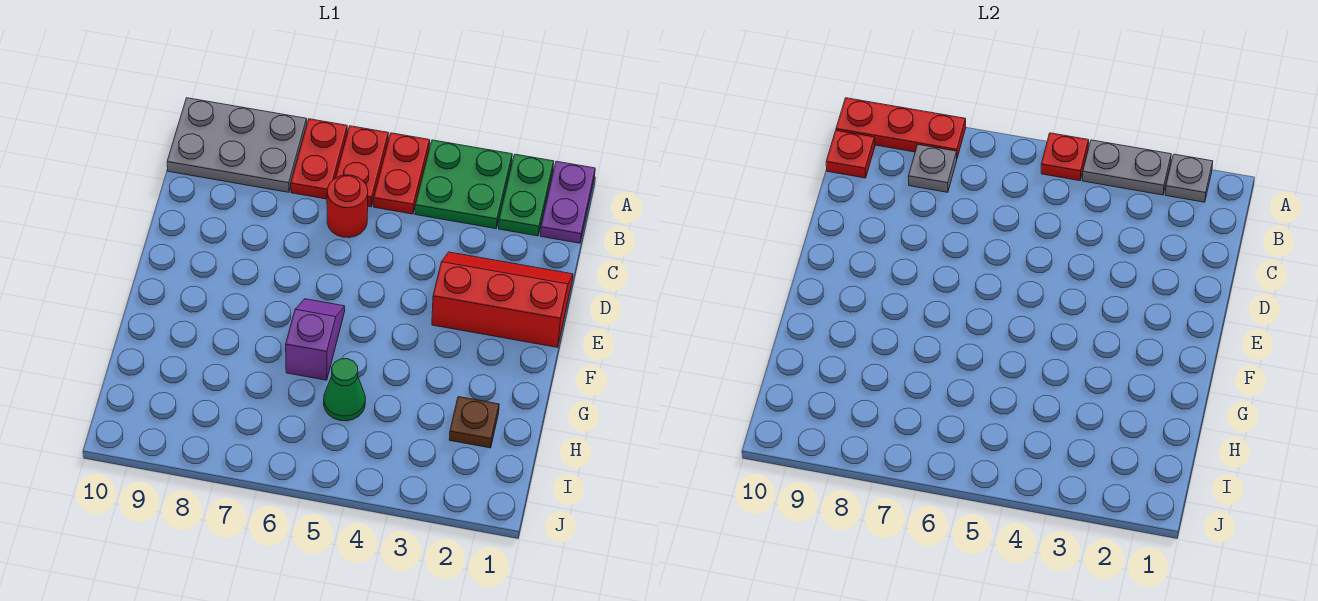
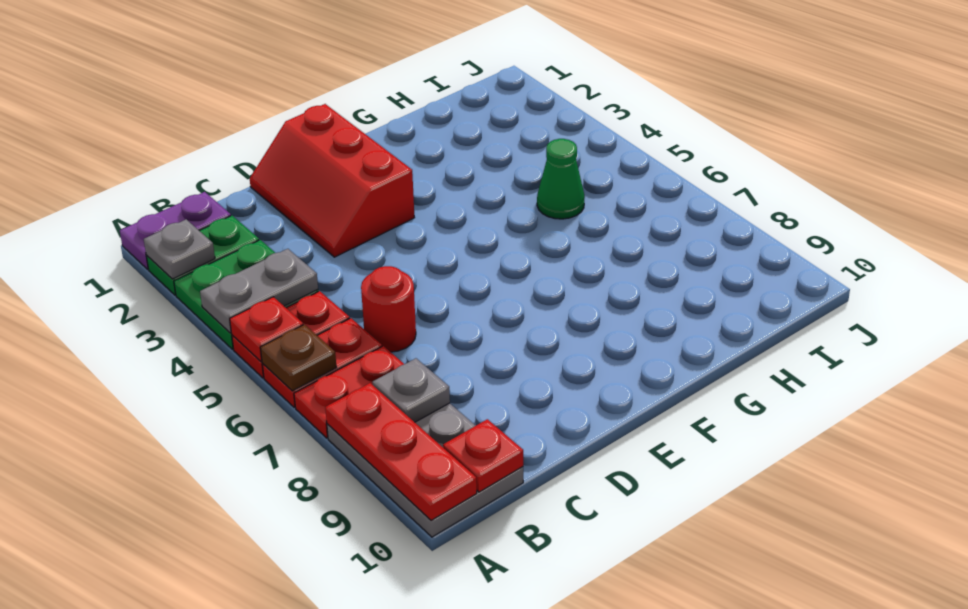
grey 1x2 plate [1082,140,1171,195] -> grey 1x2 plate turned to [200,249,318,333]
purple 1x2 slope [286,299,345,380] -> none
brown 1x1 plate [449,397,499,448] -> brown 1x1 plate moved to [260,325,337,391]

